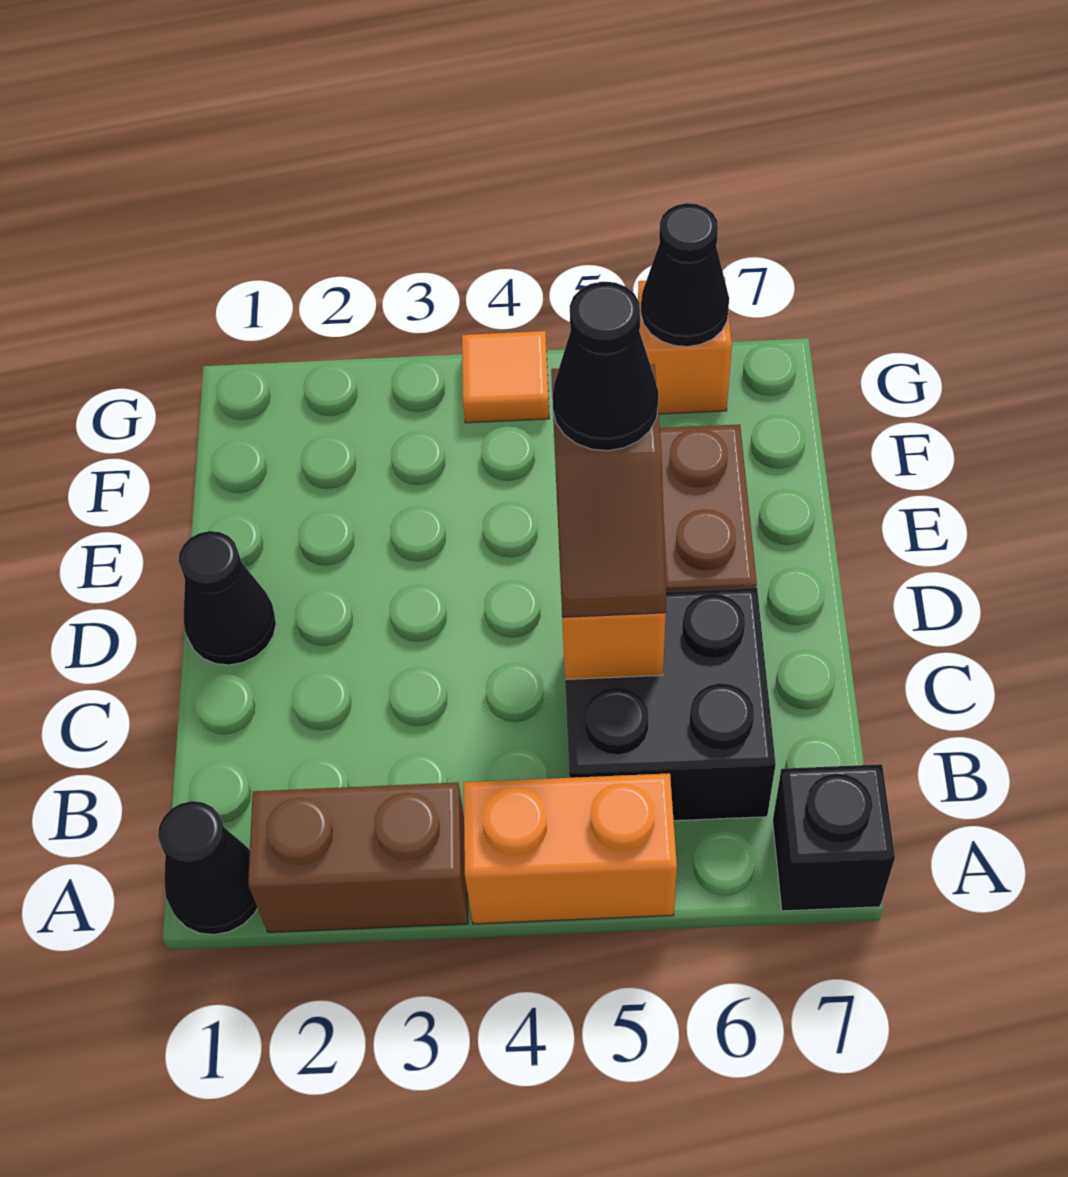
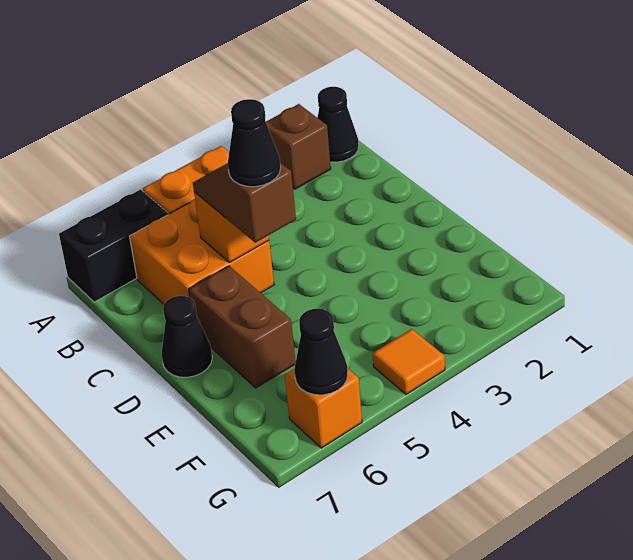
brown 1x2 brick [248,783,468,932] -> brown 1x1 brick [266,104,331,189]
black 1x1 brick [773,764,895,911] -> black 1x2 brick [59,189,168,302]
black 2x2 brick [565,588,776,821] -> orange 2x2 brick [130,199,274,304]
black 1x1 cone [179,531,276,665] -> black 1x1 cone moved to [161,296,212,377]

